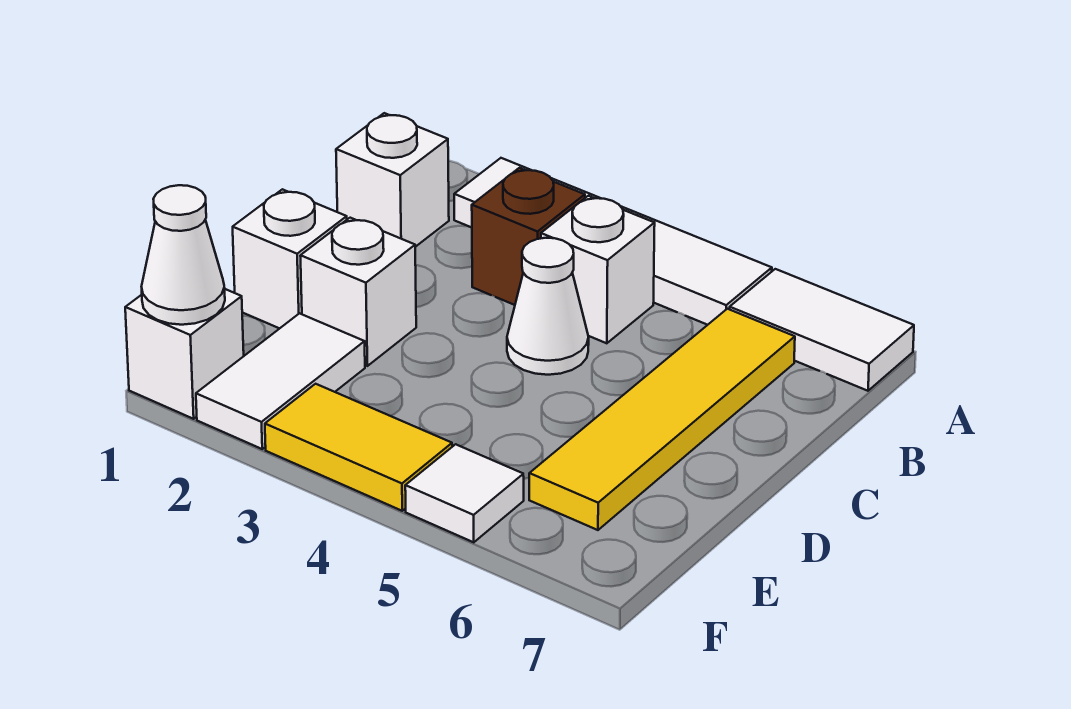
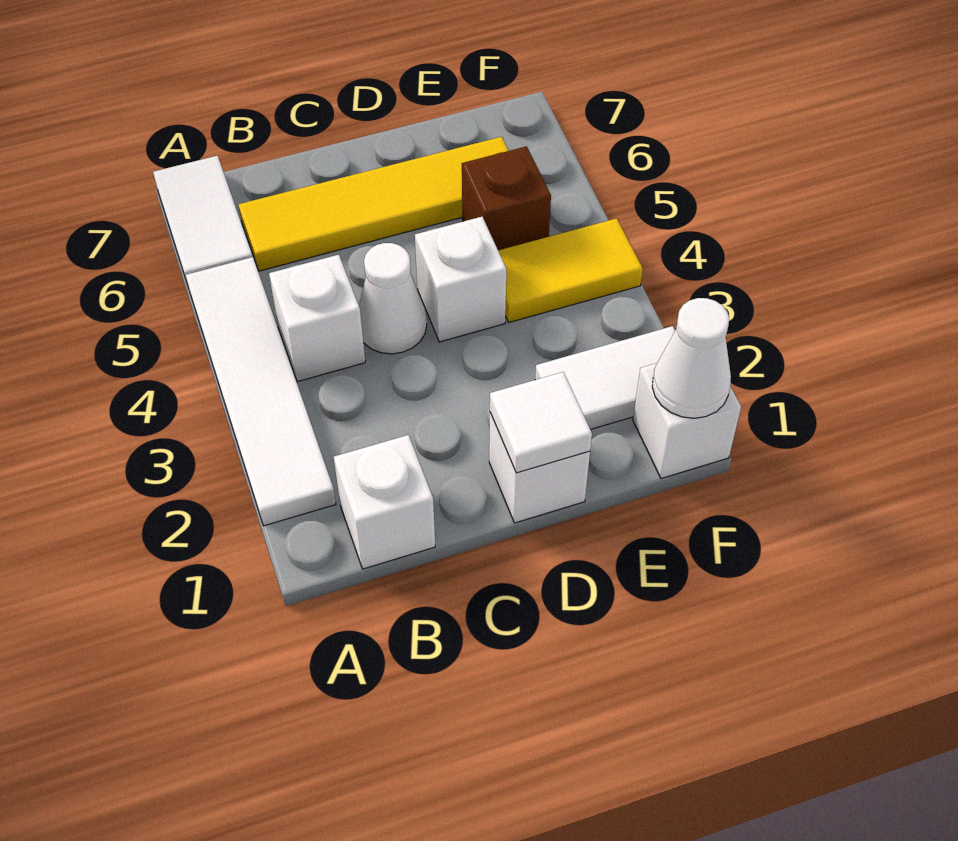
brown 1x1 brick [472,168,585,305] -> brown 1x1 brick moved to [462,146,551,250]
white 1x1 brick [300,218,416,366] -> white 1x1 brick moved to [415,217,506,342]
yellow 1x2 tile [265,384,452,511] -> yellow 1x2 tile turned to [498,218,643,322]
white 1x1 tile [405,444,524,542] -> white 1x1 tile moved to [490,372,592,473]

